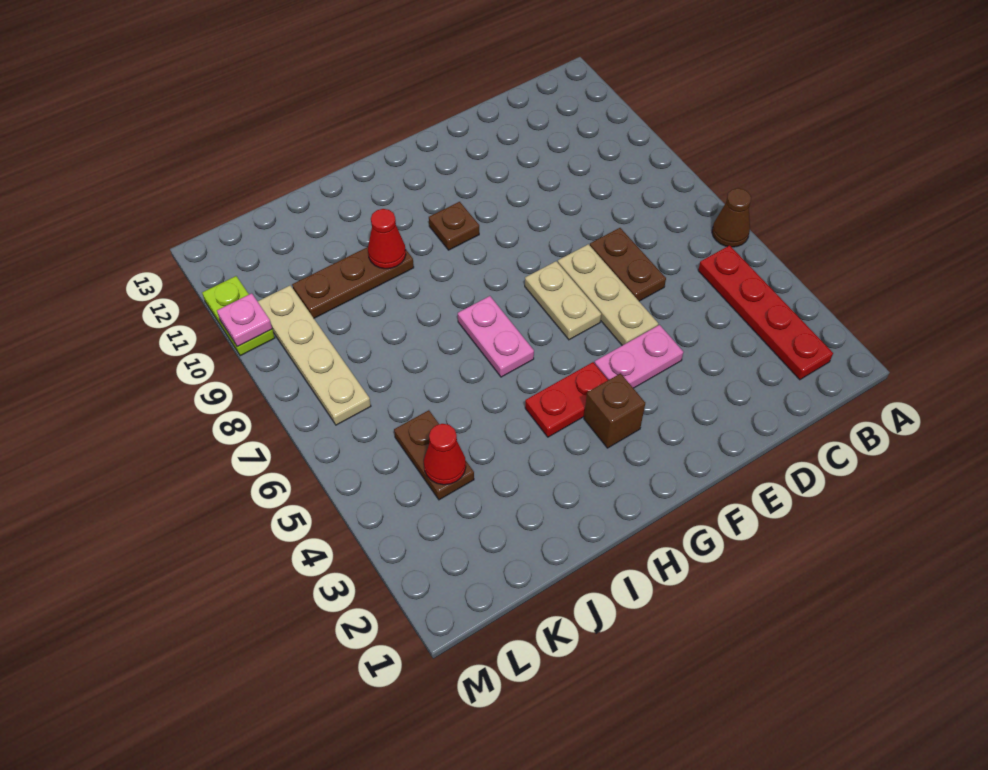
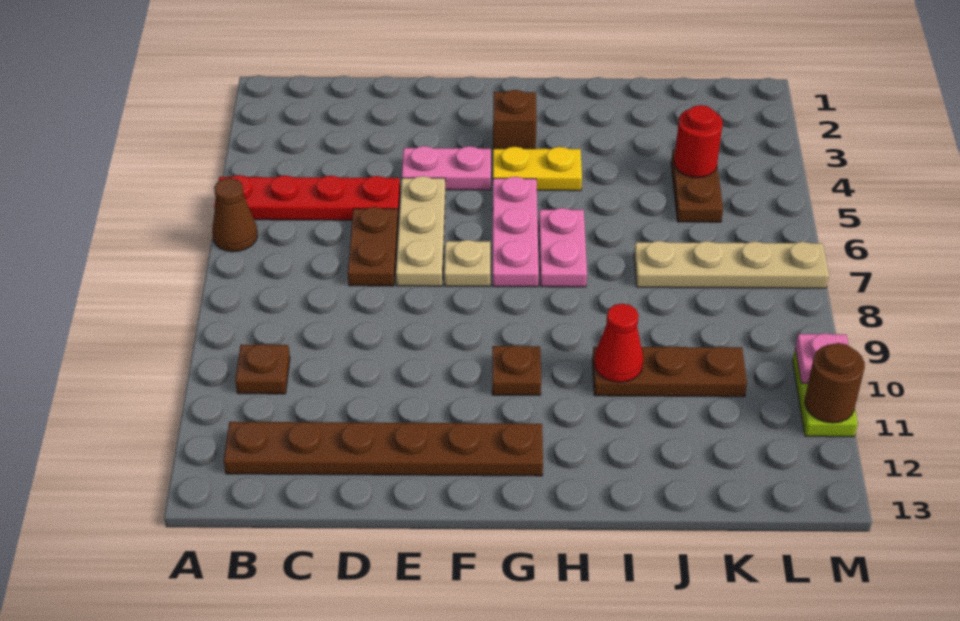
red 1x4 plate [698,245,833,380] -> red 1x4 plate turned to [214,175,400,220]
none -> brown 1x1 plate [235,344,290,394]
none -> brown 1x6 plate [224,422,543,476]
tan 1x2 plate [525,261,601,340] -> tan 1x1 plate [444,240,490,287]
red 1x2 plate [525,362,608,437] -> yellow 1x2 plate [493,147,582,191]
none -> pink 1x3 plate [493,177,539,287]
red 1x1 cone [424,424,466,485] -> red 1x1 round brick [674,105,723,178]
tan 1x4 plate [258,285,371,425] -> tan 1x4 plate turned to [634,241,829,288]
none -> brown 1x1 round brick [805,343,865,423]

